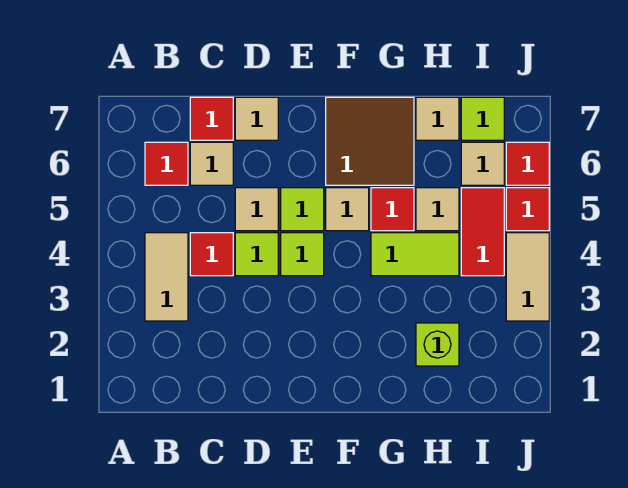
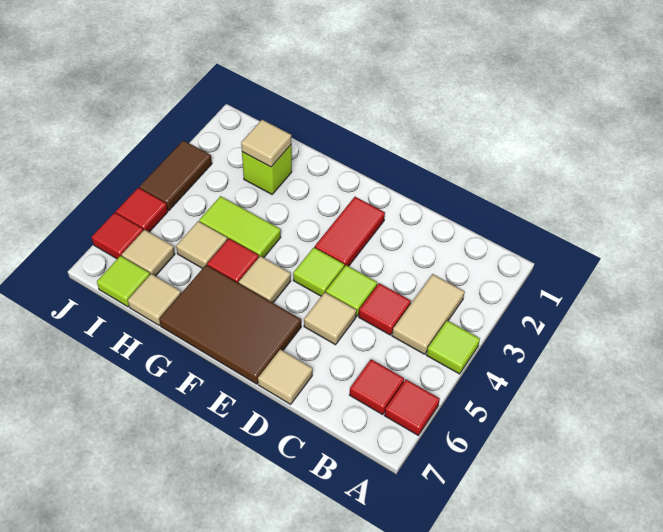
tan 1x1 tile [190,142,233,185] -> tan 1x1 tile moved to [241,120,291,167]
red 1x1 tile [190,97,233,140] -> red 1x1 tile moved to [384,379,440,435]
lime 1x1 tile [281,188,324,231] -> lime 1x1 tile moved to [427,321,480,374]
brown 2x2 tile [326,97,414,185] -> brown 2x3 tile [159,265,301,384]
red 1x2 tile [461,188,504,276] -> red 1x2 tile moved to [315,197,385,267]
tan 1x2 tile [506,233,549,321] -> brown 1x2 tile [140,140,212,211]

